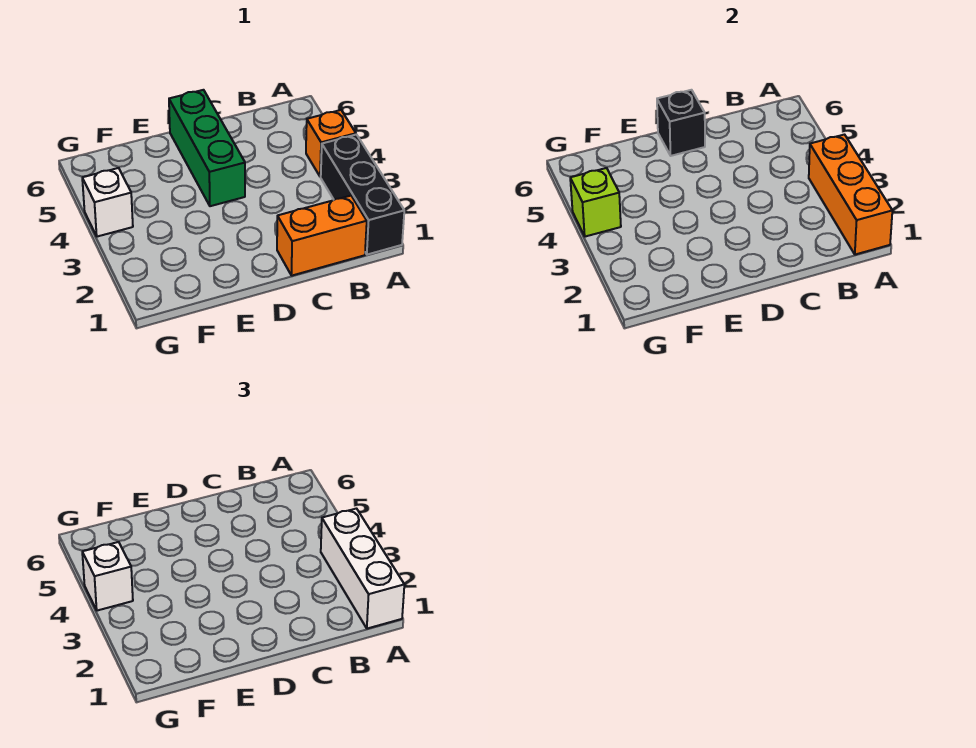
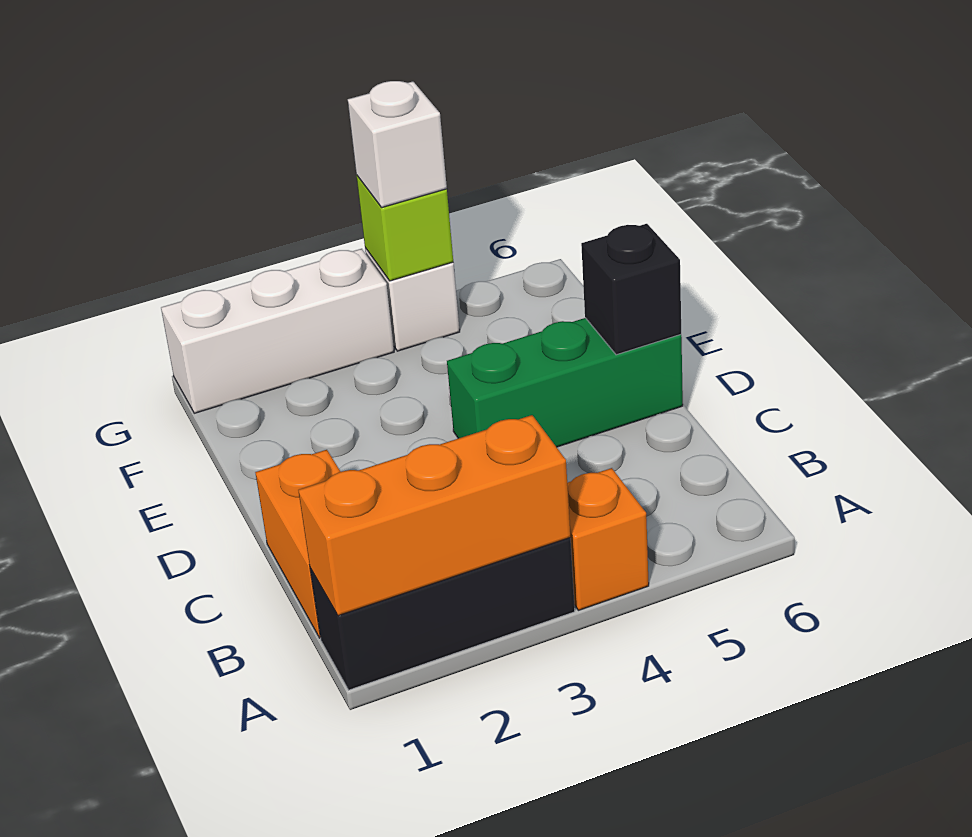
white 1x3 brick [321,509,404,629] -> white 1x3 brick moved to [161,249,394,413]

